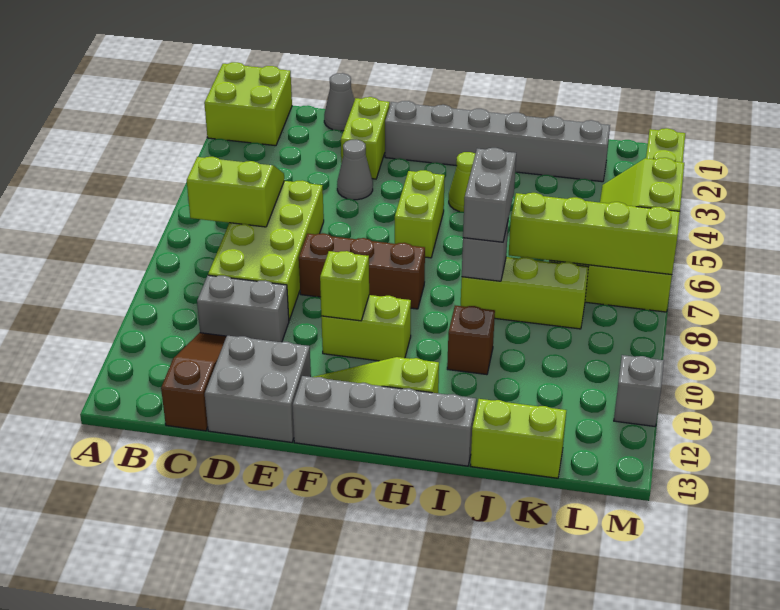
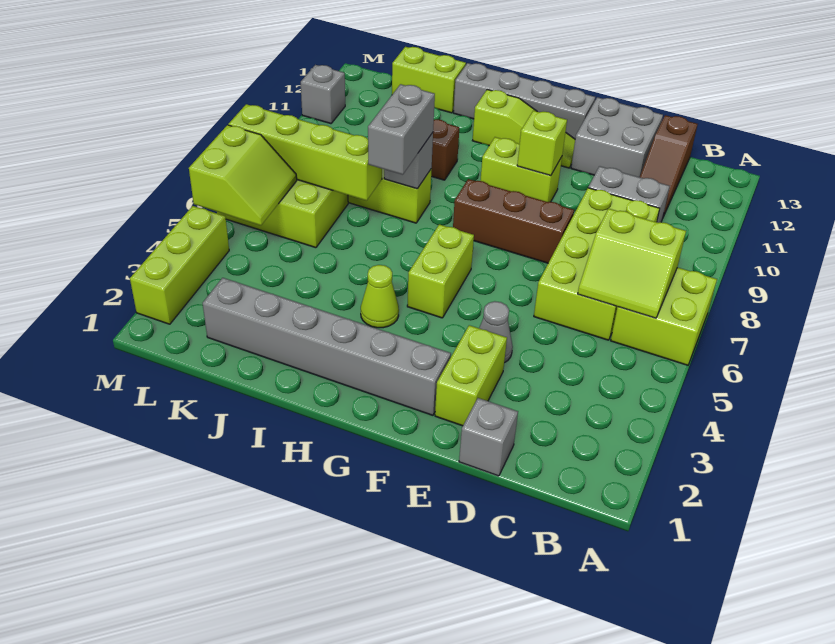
lime 2x2 brick [204,62,292,146] -> lime 2x2 brick moved to [611,267,717,365]
grey 1x1 cone [324,73,354,131] -> grey 1x1 brick [459,398,518,476]

